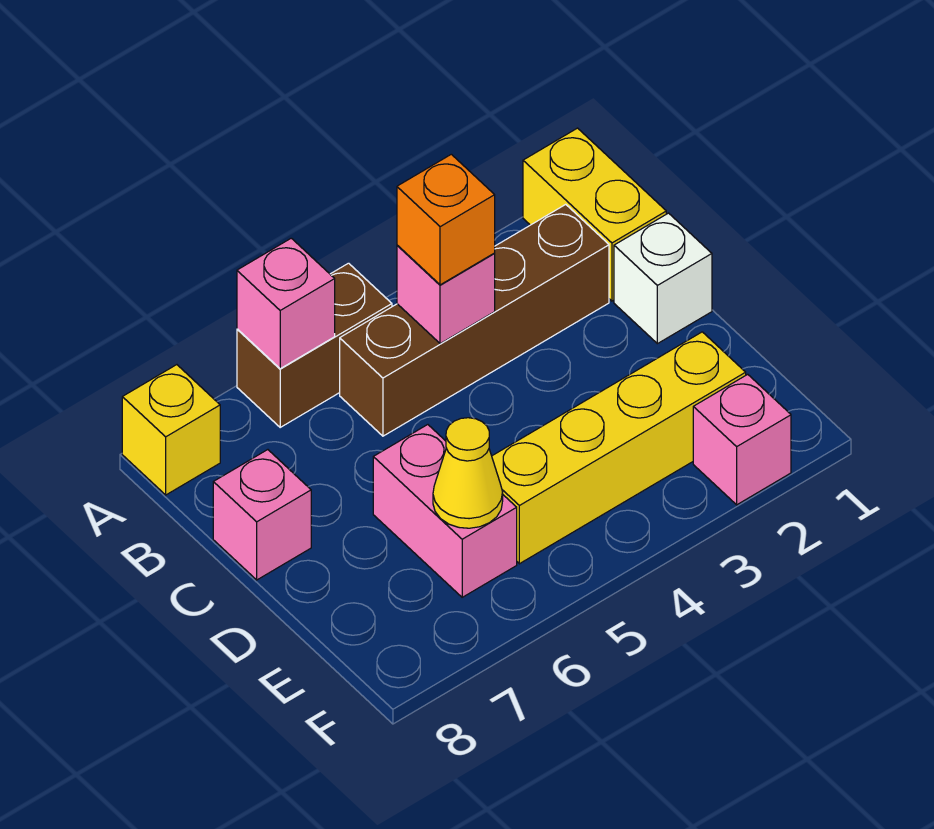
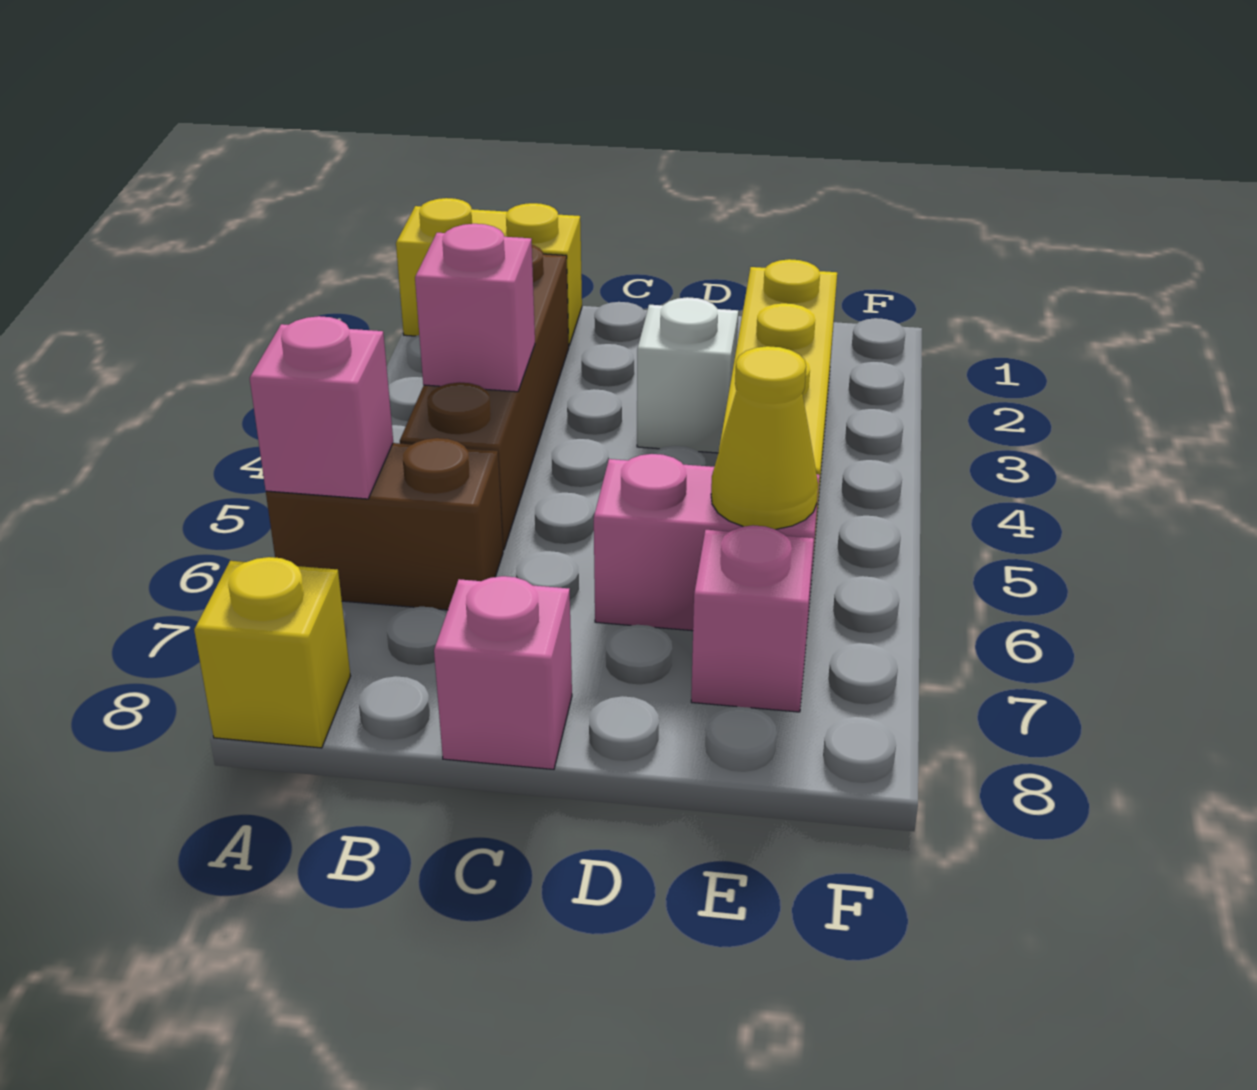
brown 1x2 brick [237,263,392,427] -> brown 1x2 brick turned to [266,438,503,610]
orange 1x1 brick [397,154,495,285] -> none
white 1x1 brick [614,213,712,344] -> white 1x1 brick moved to [637,297,738,453]
pink 1x1 brick [693,374,791,505] -> pink 1x1 brick moved to [691,525,814,712]

